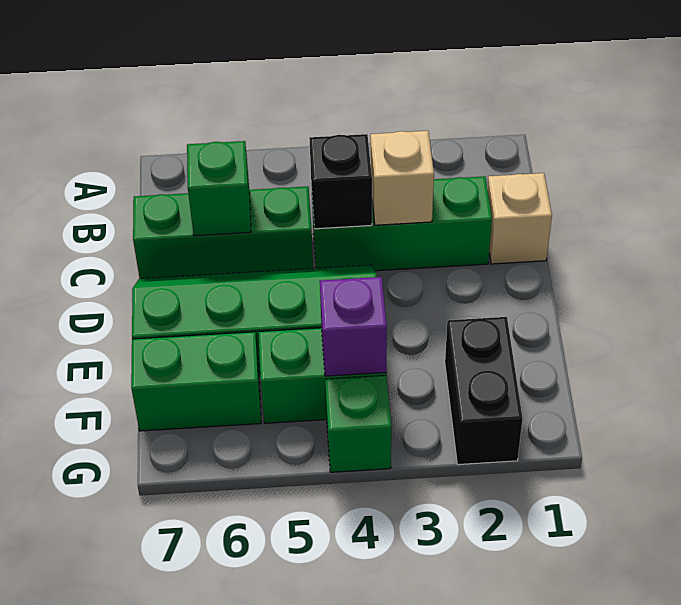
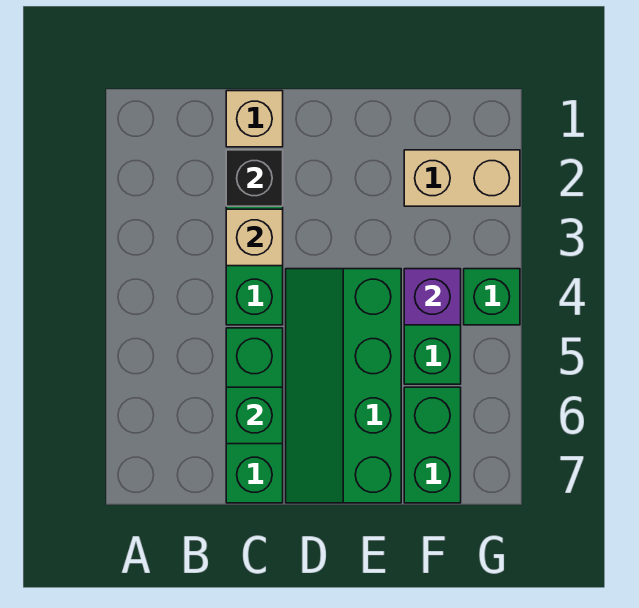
black 1x1 brick [309,134,372,229] -> black 1x1 brick moved to [226,150,283,206]
black 1x2 brick [445,317,523,465] -> tan 1x2 brick [404,150,520,206]

